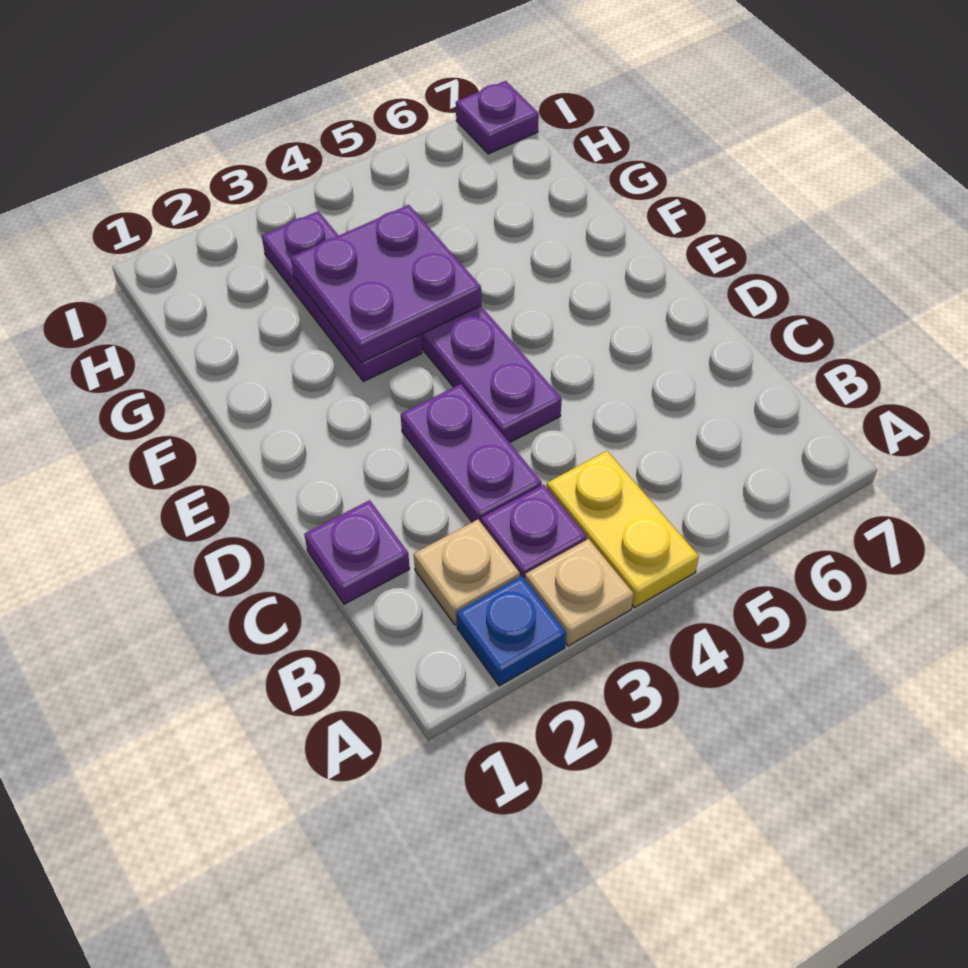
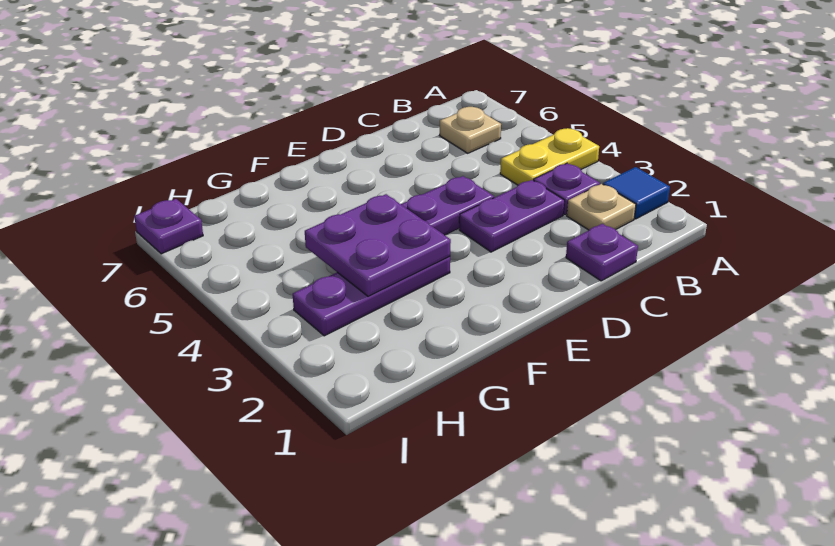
blue 1x1 plate [456,576,566,686] -> blue 1x1 tile [603,167,670,219]
tan 1x1 plate [525,539,634,646] -> tan 1x1 plate moved to [439,107,501,153]

